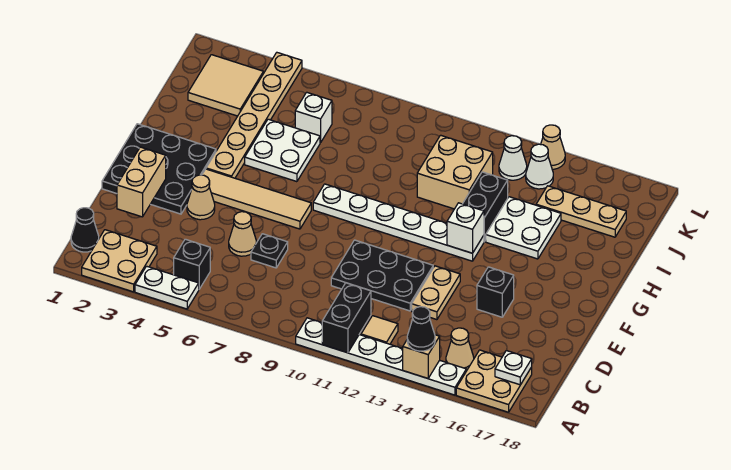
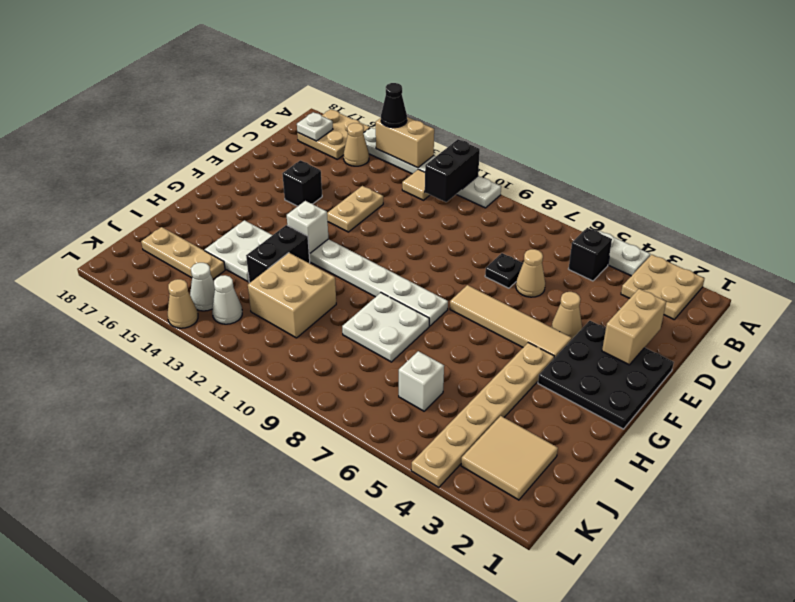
tan 1x1 brick [403,335,440,378] -> tan 1x2 brick [376,117,434,168]
black 1x1 cone [71,208,99,252] -> none
black 2x3 plate [331,240,433,311] -> none
white 2x2 plate [245,119,320,182] -> white 2x2 plate moved to [342,293,429,362]

